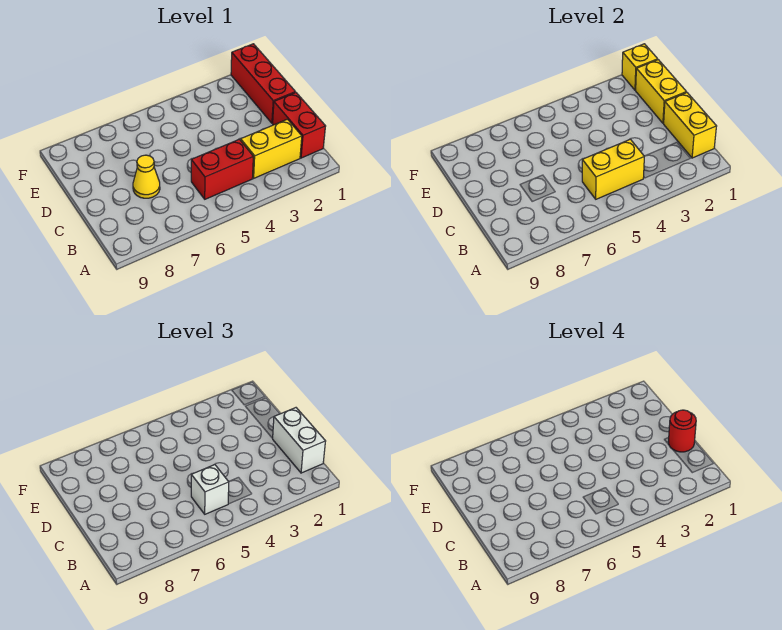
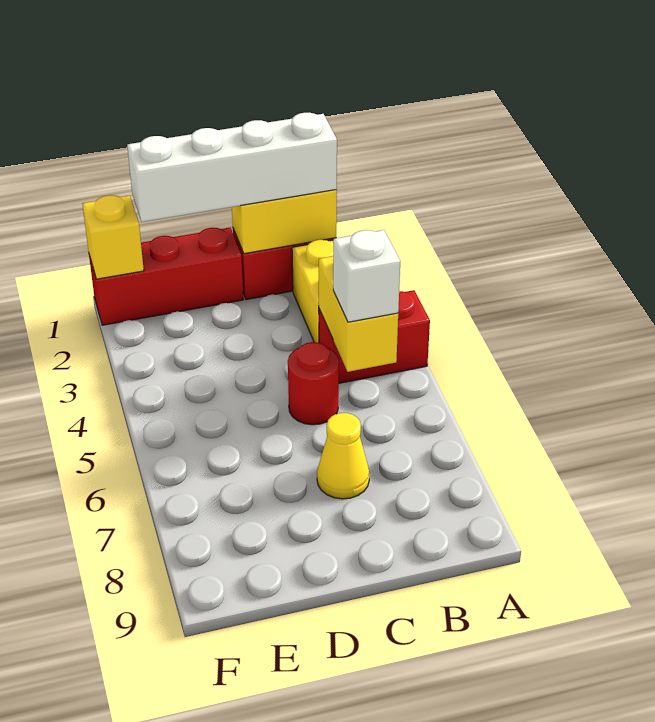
white 1x2 brick [273,408,326,473] -> white 1x4 brick [127,113,337,222]
red 1x2 brick [191,139,253,199] -> red 1x2 brick turned to [319,290,430,383]
red 1x1 round brick [669,410,696,452] -> red 1x1 round brick moved to [288,342,339,425]
yellow 1x2 brick [636,60,686,123] -> none

